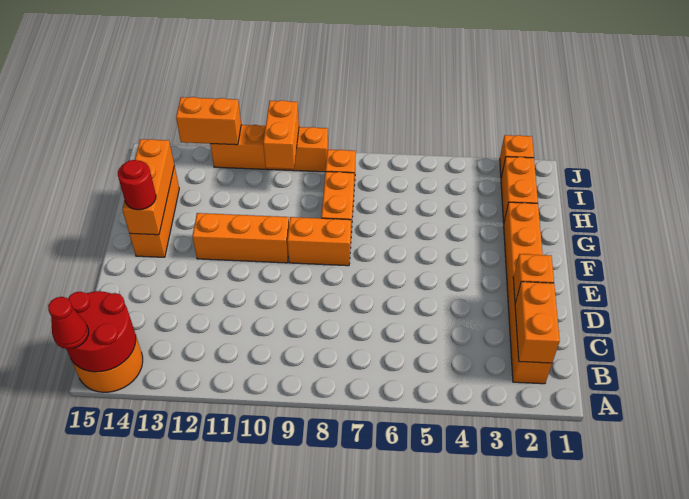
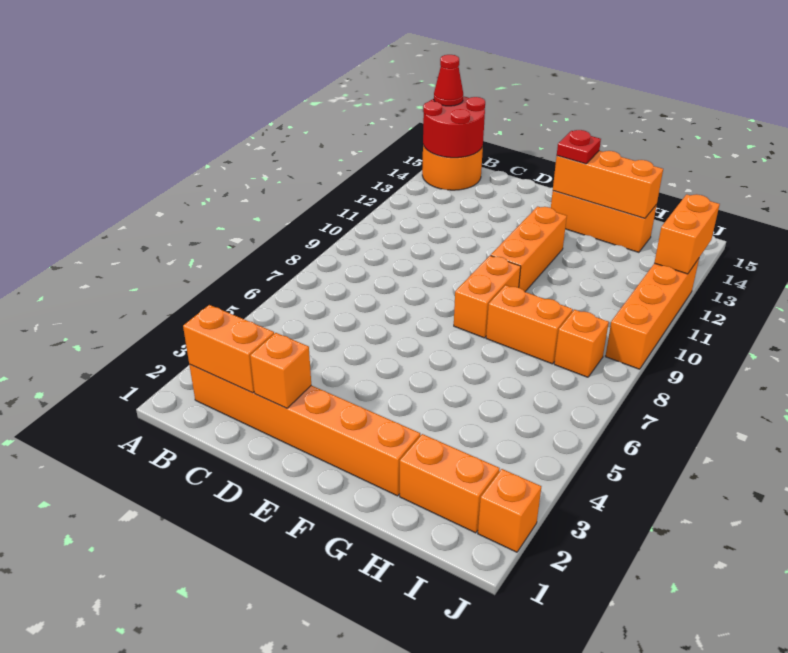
red 1x1 round brick [118,160,156,210] -> red 1x1 plate [557,130,601,164]
orange 1x2 brick [263,100,299,169] -> none

